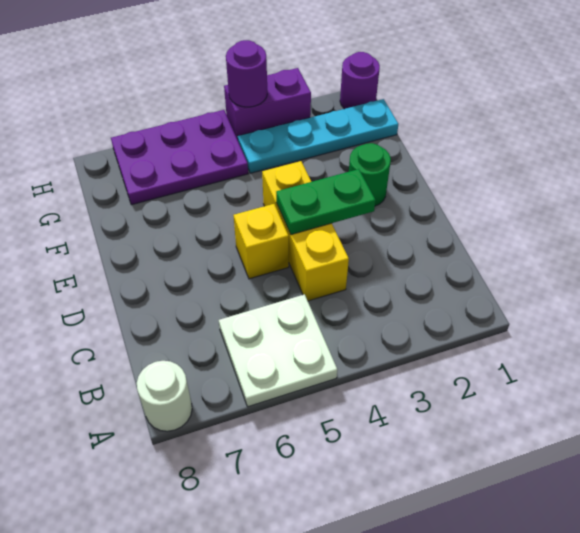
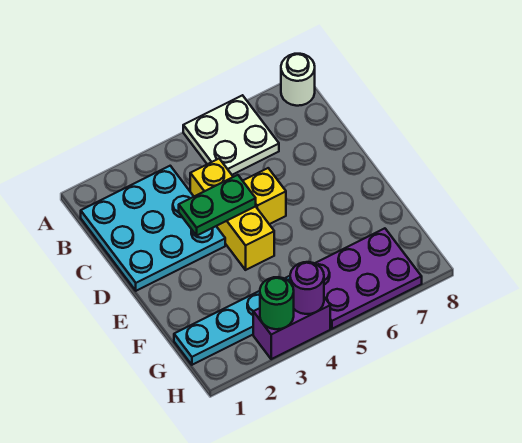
none -> cyan 3x3 plate [81,166,225,291]
green 1x1 round brick [349,143,391,206] -> green 1x1 round brick moved to [260,277,294,329]
purple 1x1 round brick [340,52,380,109] -> none

